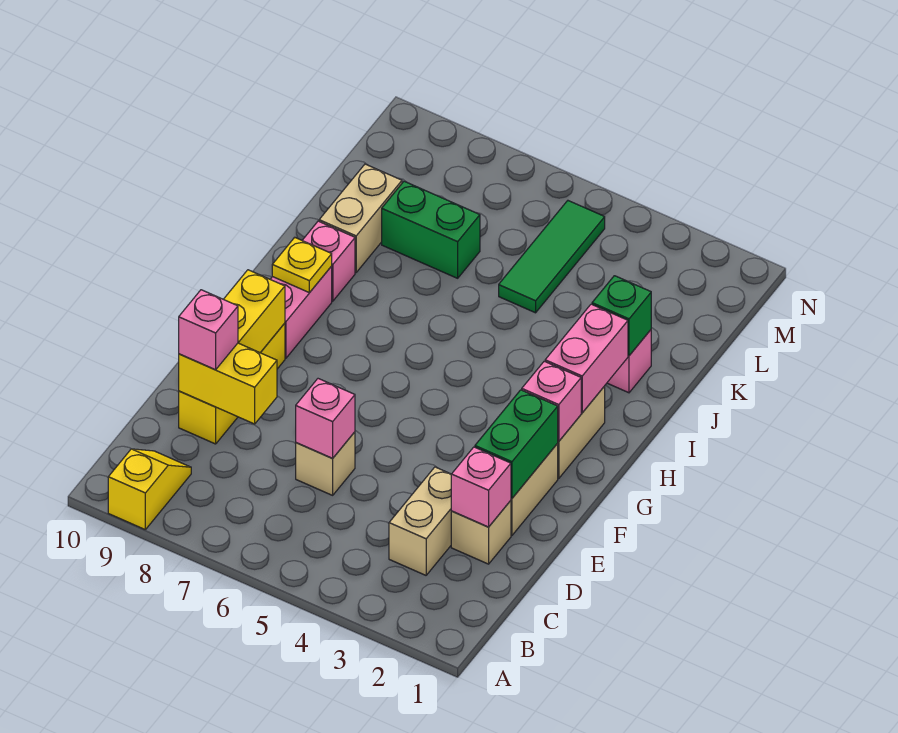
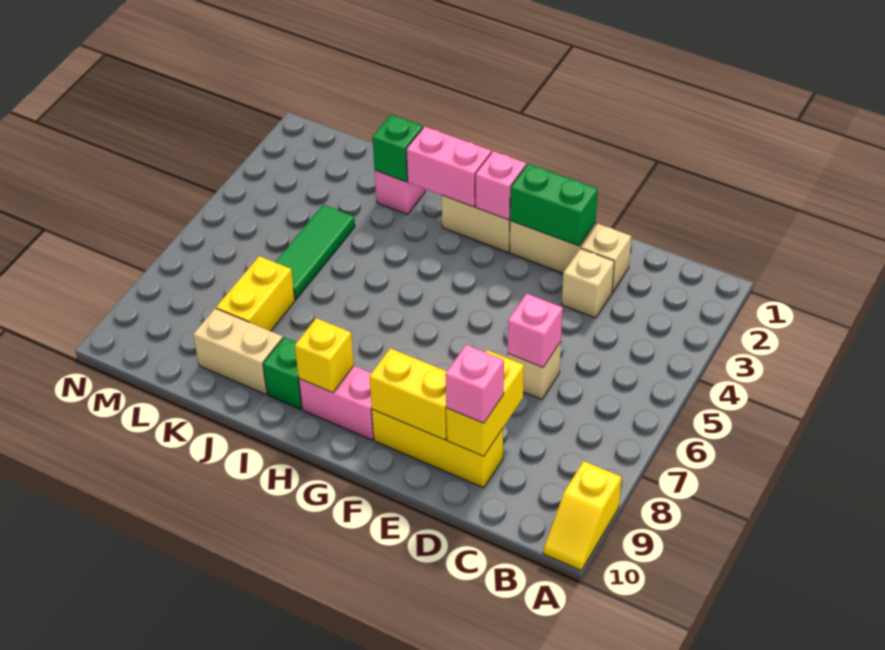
yellow 1x2 slope [108,449,191,529] -> yellow 1x2 slope turned to [543,461,622,570]
tan 1x2 brick [389,467,451,575] -> tan 1x1 brick [562,249,614,318]
pink 1x1 brick [451,447,511,527] -> none
yellow 1x1 plate [272,237,332,293] -> yellow 1x1 brick [295,318,354,393]
pink 1x1 brick [302,221,355,301] -> green 1x1 brick [263,337,302,409]
green 1x3 tile [499,201,605,313] -> green 1x3 tile turned to [275,205,355,300]
green 1x2 brick [382,181,480,278] -> yellow 1x2 brick [216,256,295,331]

